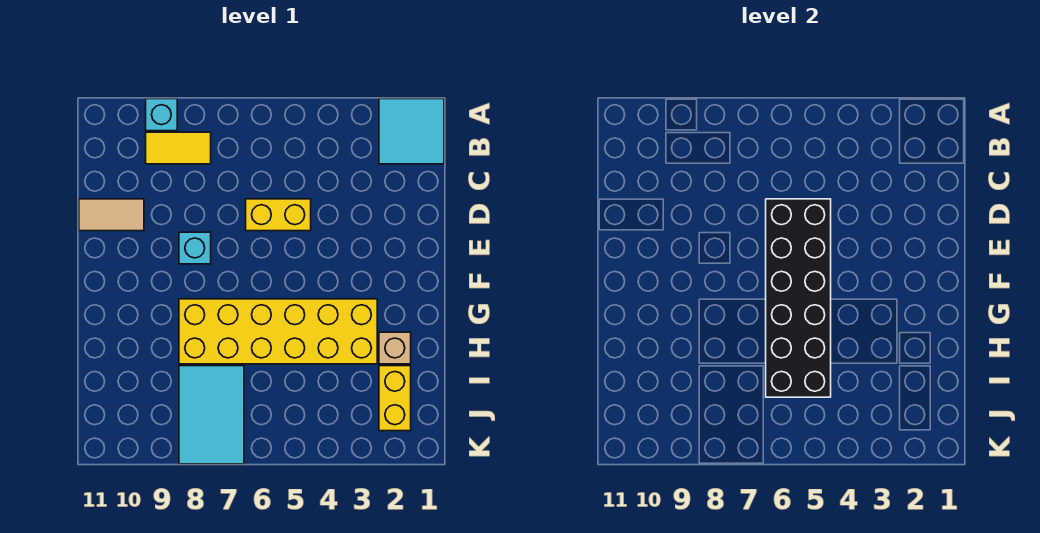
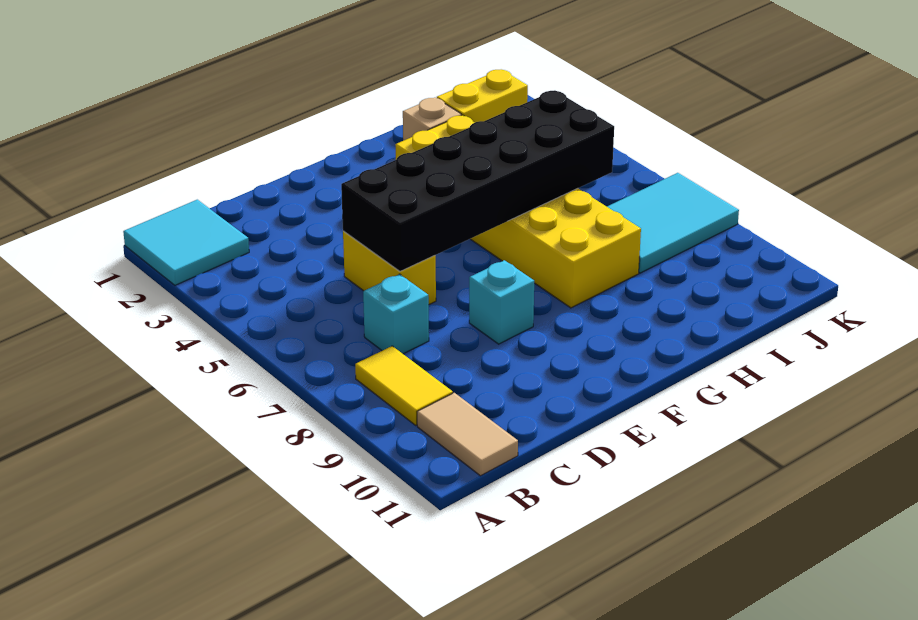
cyan 1x1 brick [146,99,177,131] -> cyan 1x1 brick moved to [363,274,429,354]
tan 1x2 tile [79,199,144,231] -> tan 1x2 tile moved to [417,393,518,476]

